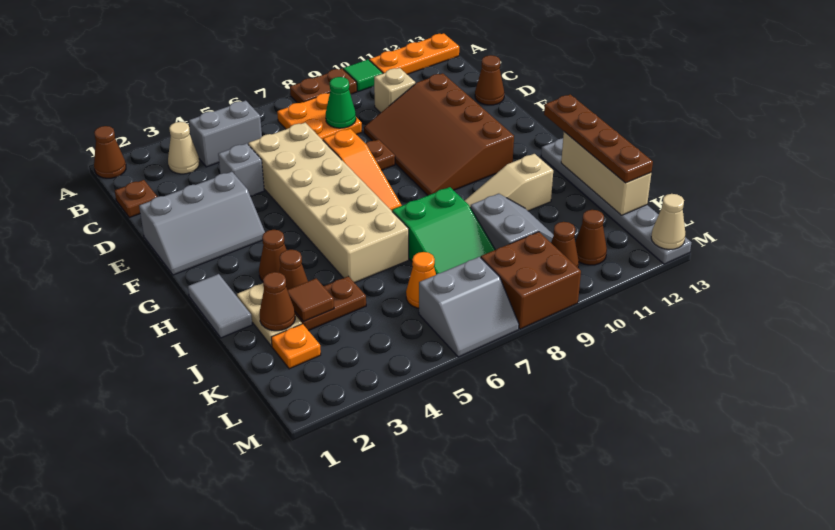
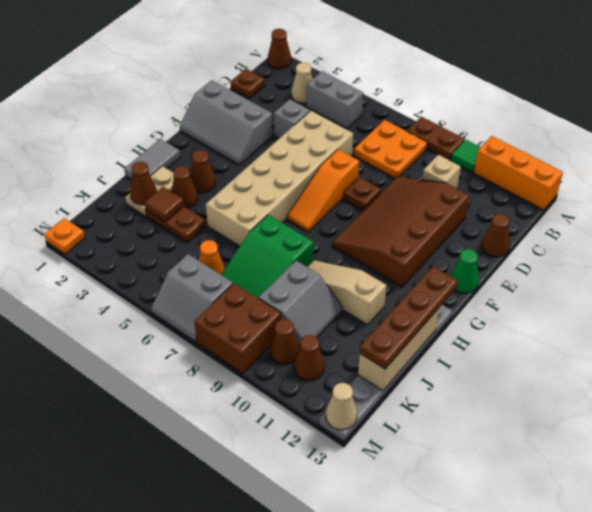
orange 1x3 plate [369,33,459,74] -> orange 1x3 brick [474,136,563,210]
green 1x1 cone [326,77,356,128] -> green 1x1 cone moved to [451,249,479,293]
orange 1x1 plate [271,324,321,369] -> orange 1x1 plate moved to [44,218,85,254]

